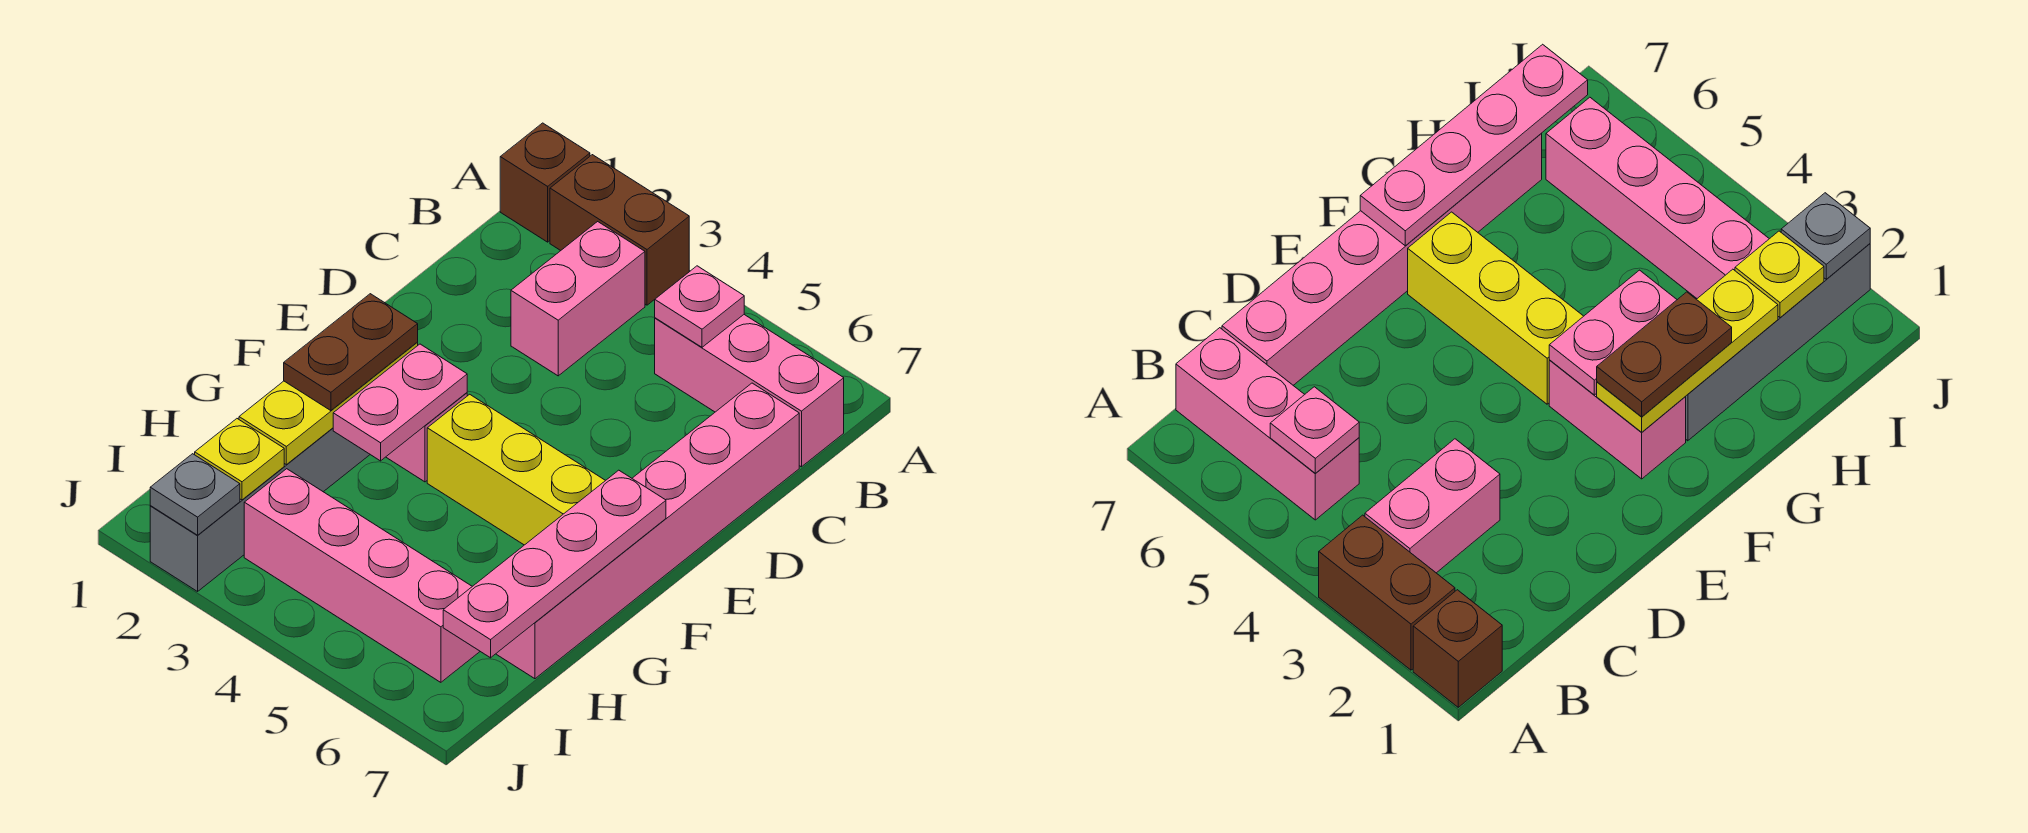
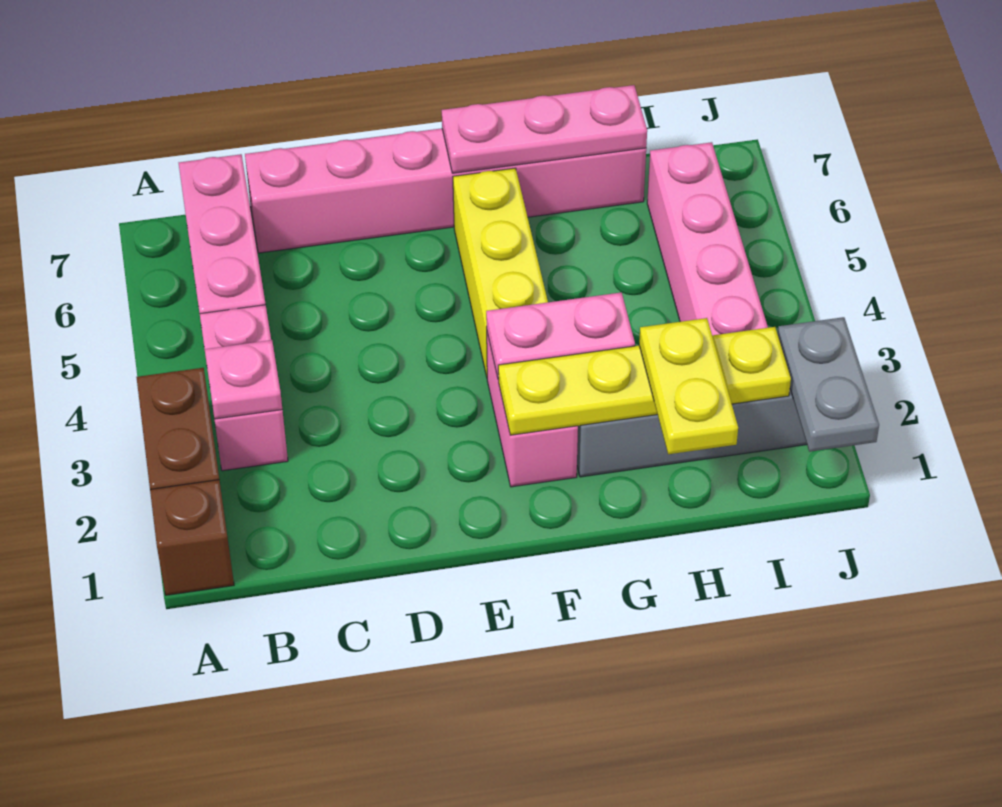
pink 1x2 brick [511,222,645,376] -> pink 1x2 brick turned to [200,305,288,471]
pink 1x1 plate [655,266,744,347] -> pink 1x1 plate moved to [205,340,282,419]
brown 1x2 plate [284,294,418,411] -> none
pink 1x4 plate [443,470,666,658] -> pink 1x3 plate [442,85,647,173]
none -> yellow 1x2 plate [639,318,738,454]
grey 1x1 plate [150,454,240,535] -> grey 1x2 plate [778,317,879,452]

